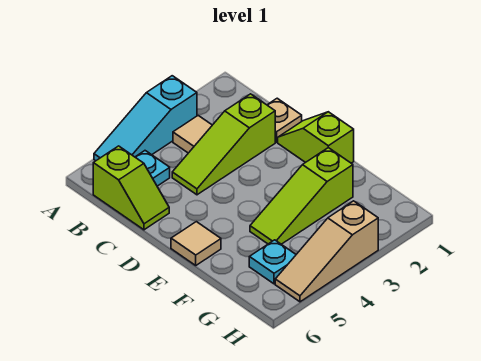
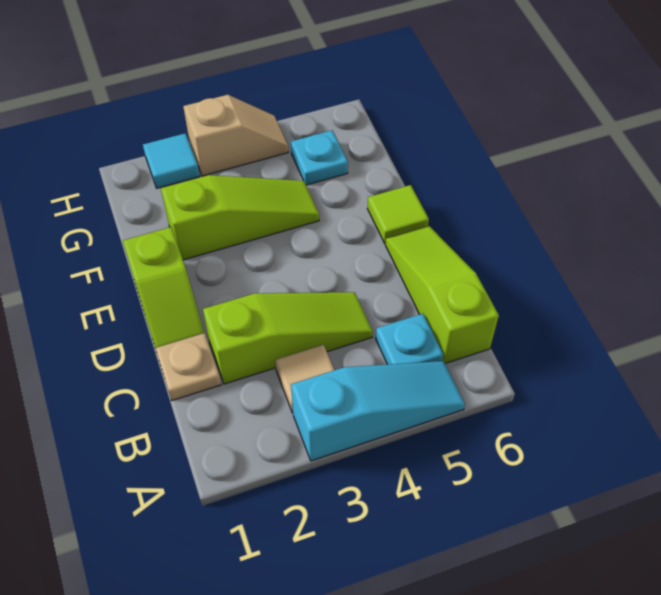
lime 1x2 slope [93,146,169,230] -> lime 1x3 slope [385,226,499,363]
tan 1x1 tile [171,222,221,265] -> lime 1x1 tile [368,185,429,243]
none -> cyan 1x1 tile [143,133,200,188]
tan 1x3 slope [275,201,378,302] -> tan 1x2 slope [183,95,288,176]

